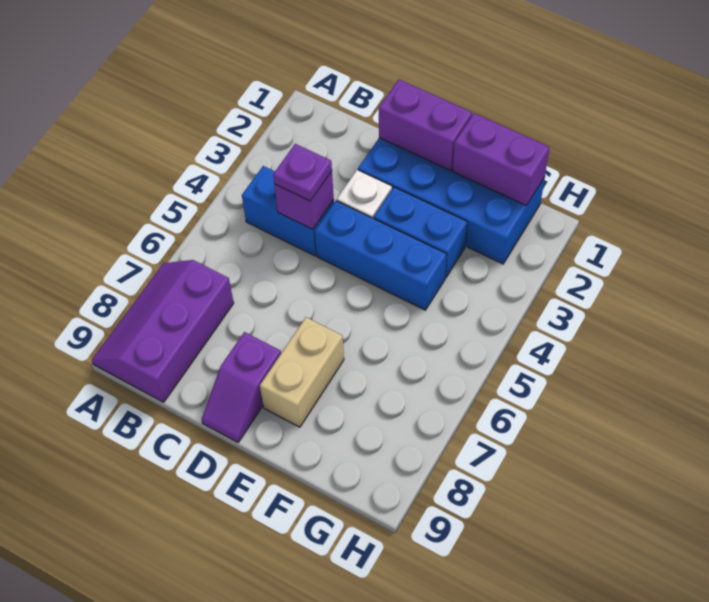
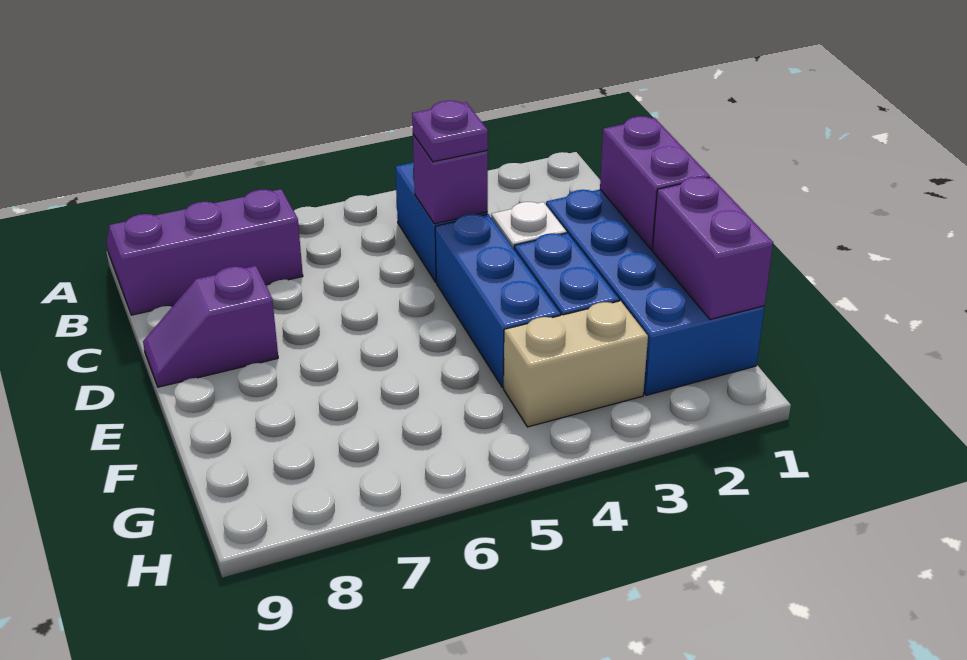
tan 1x2 brick [260,317,344,427] -> tan 1x2 brick moved to [504,301,648,427]

